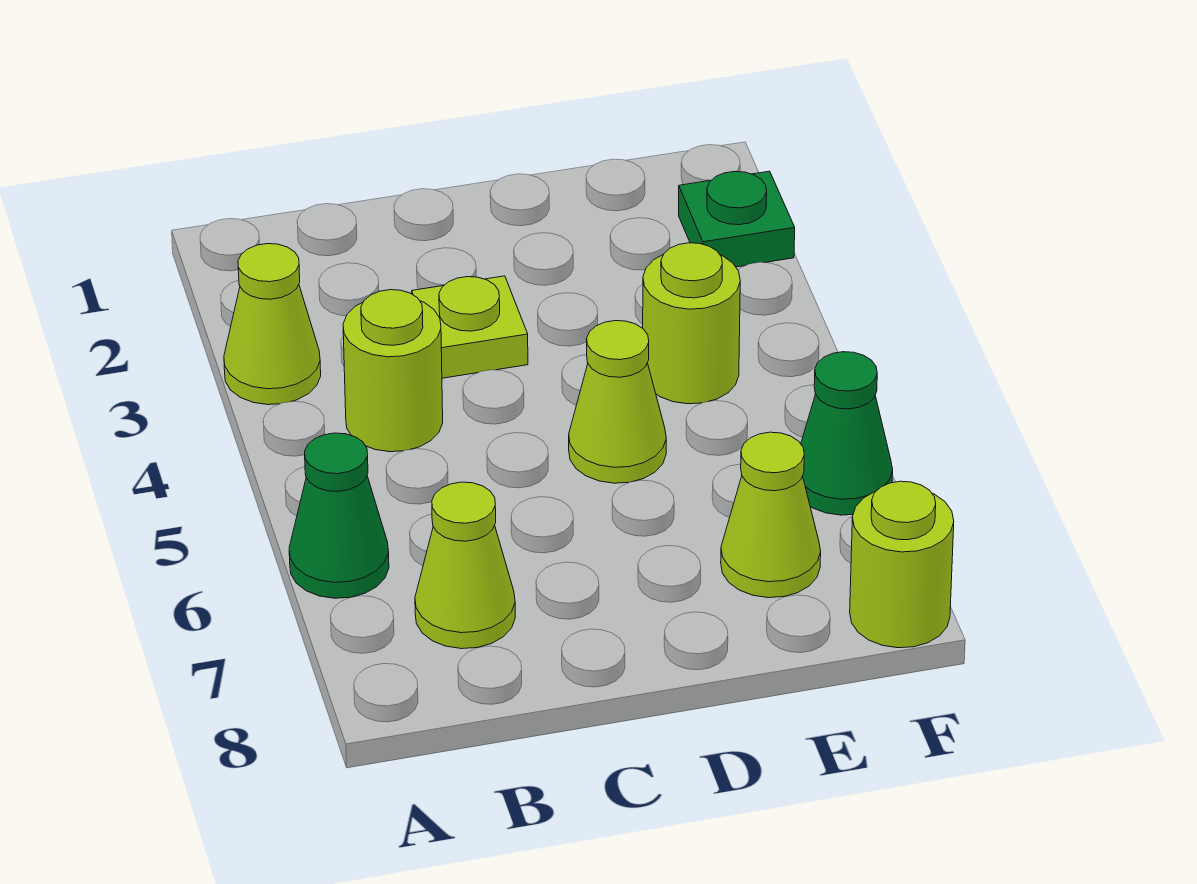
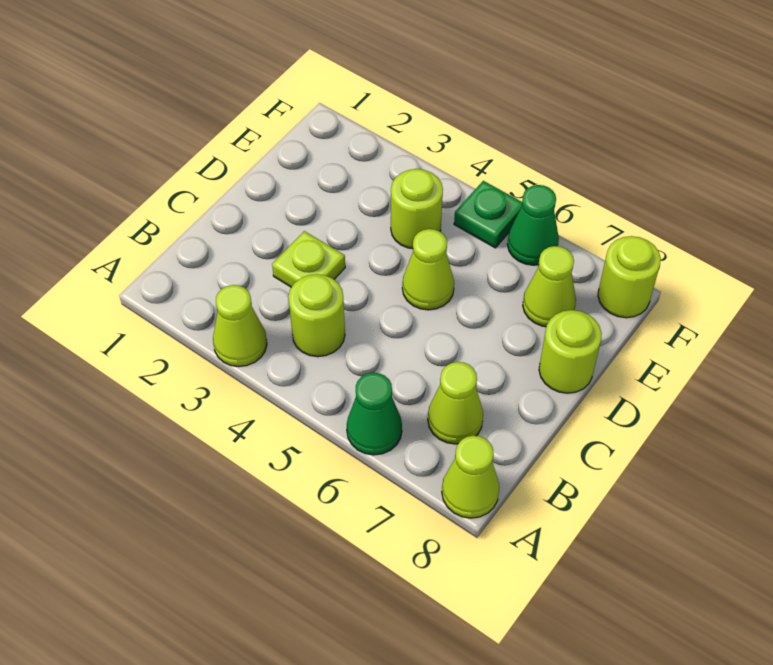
none -> lime 1x1 cone [442,436,499,518]
none -> lime 1x1 round brick [539,310,602,393]
green 1x1 plate [679,171,795,267] -> green 1x1 plate moved to [454,181,522,248]

